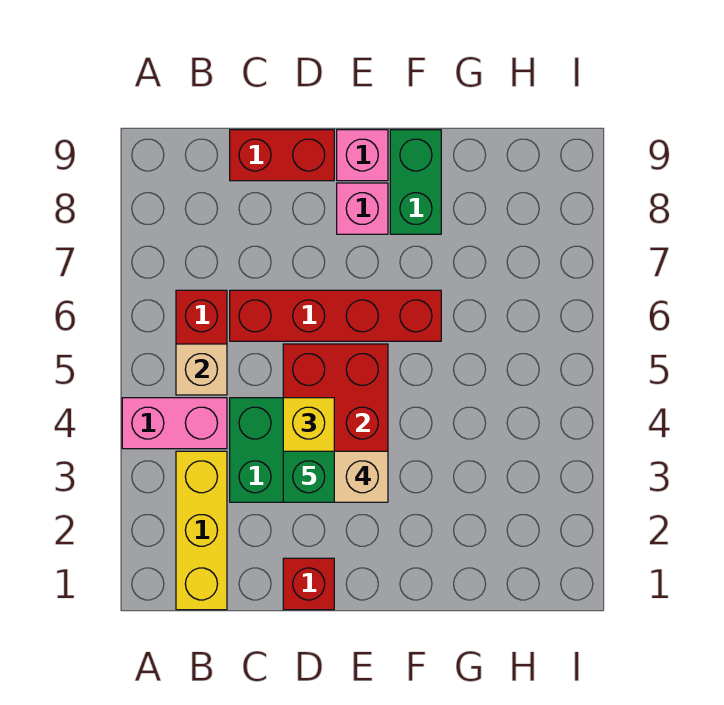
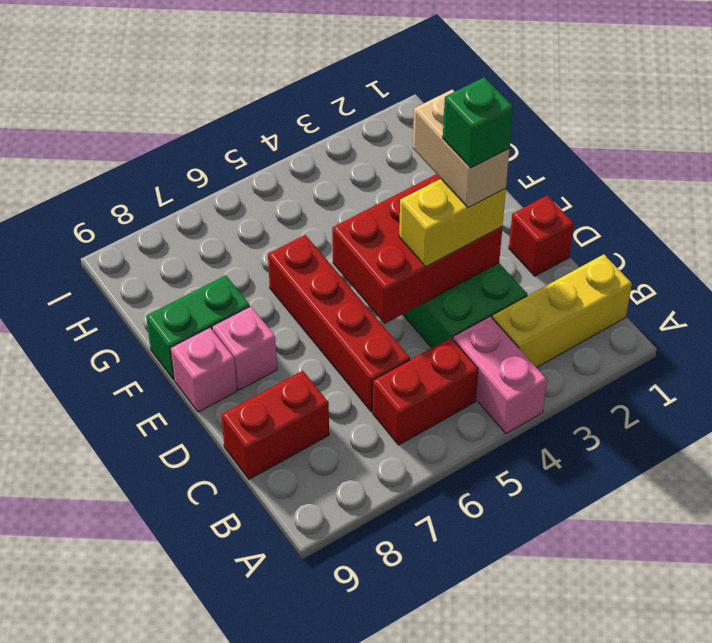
tan 1x1 brick [176,344,227,395] -> none
red 1x2 brick [230,130,334,181] -> red 1x2 brick turned to [221,371,329,479]

